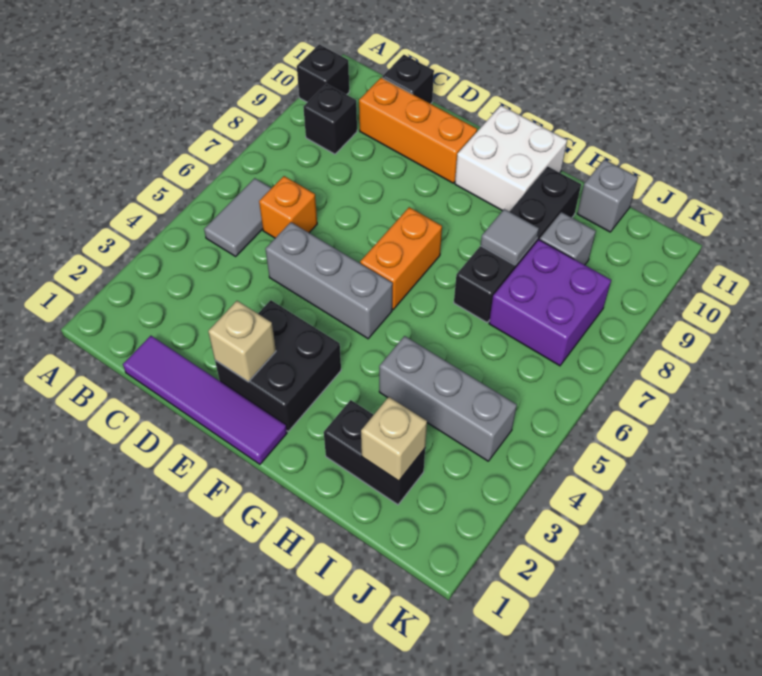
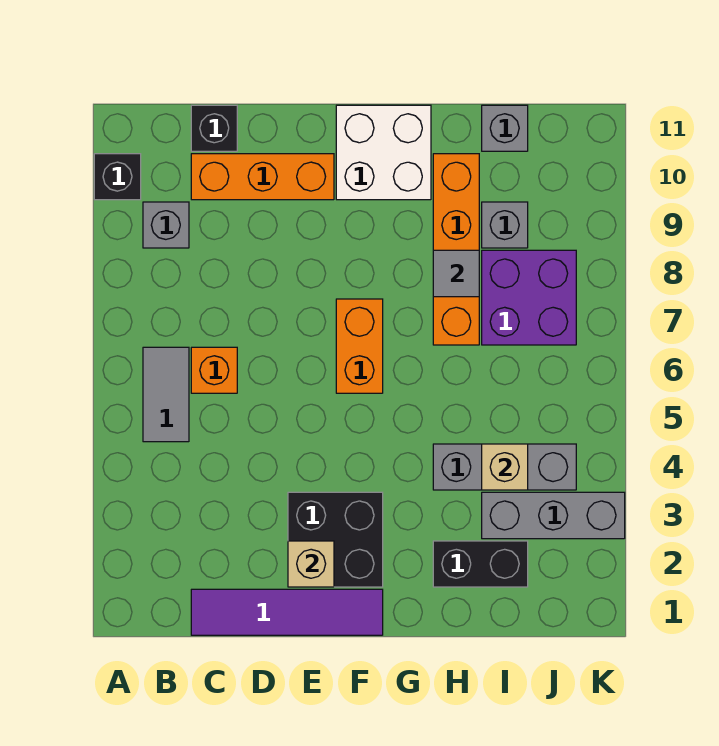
black 1x1 brick [303,84,357,154] -> grey 1x1 brick [143,202,189,248]
grey 1x3 brick [266,222,393,339] -> grey 1x3 brick moved to [482,492,625,539]
black 1x4 brick [454,166,581,322] -> orange 1x4 brick [433,154,479,345]
tan 1x1 brick [361,397,427,481] -> tan 1x1 brick moved to [482,444,528,490]

